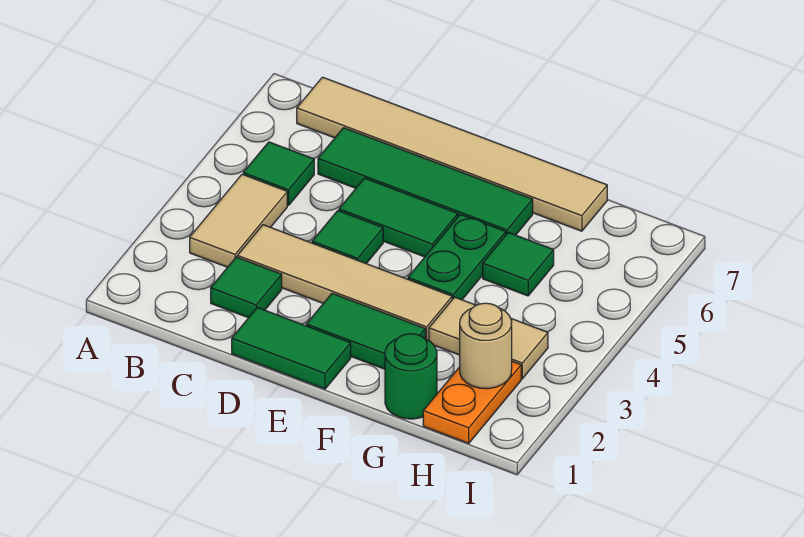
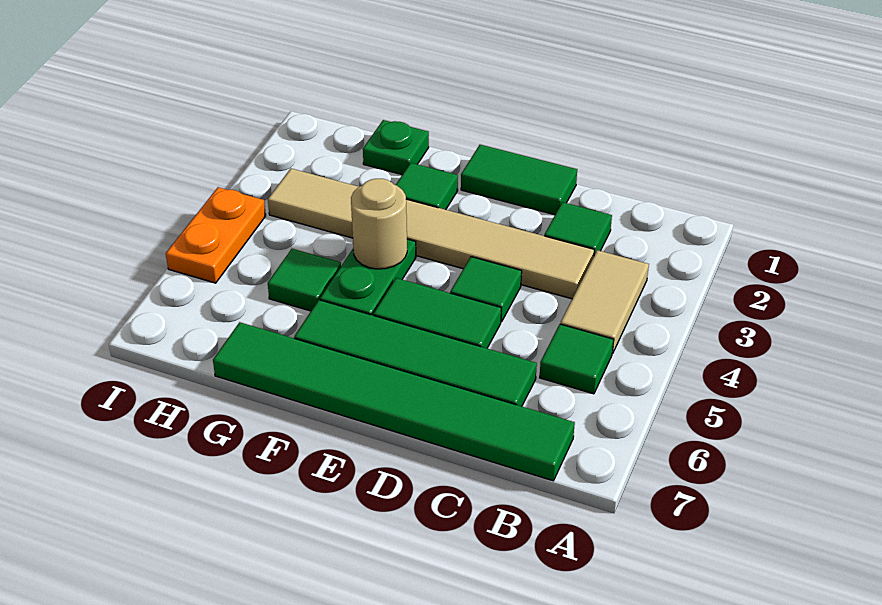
tan 1x6 tile [297,77,607,231] -> green 1x6 tile [213,322,575,481]
green 1x2 tile [306,293,425,369] -> green 1x1 tile [396,163,458,210]
green 1x1 round brick [385,334,437,419] -> green 1x1 plate [363,120,429,175]
orange 1x2 plate [423,361,521,443] -> orange 1x2 plate moved to [166,187,266,283]
tan 1x1 round brick [460,303,512,389] -> tan 1x1 round brick moved to [351,179,407,269]

